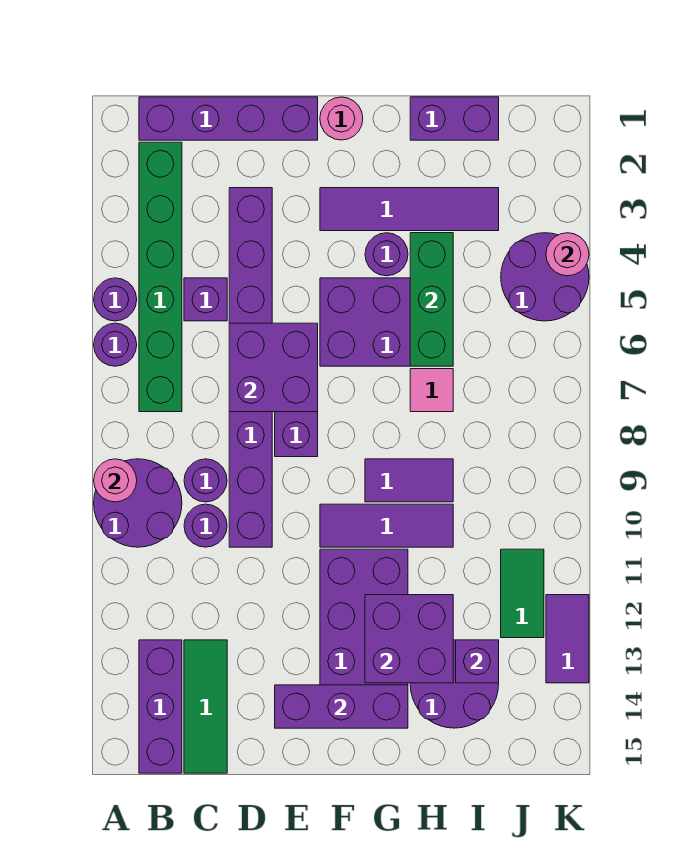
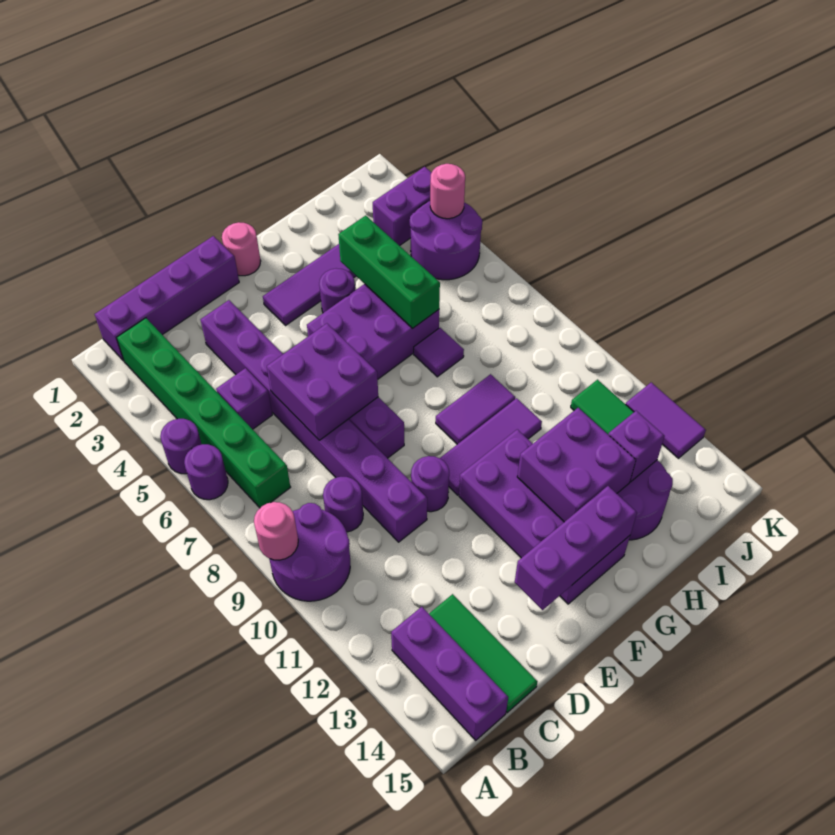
purple 1x1 round brick [184,504,227,547] -> purple 1x1 round brick moved to [411,456,449,512]
purple 1x2 brick [410,97,499,140] -> purple 1x2 brick moved to [373,167,432,246]
pink 1x1 tile [410,369,453,412] -> purple 1x1 tile [414,328,464,377]

